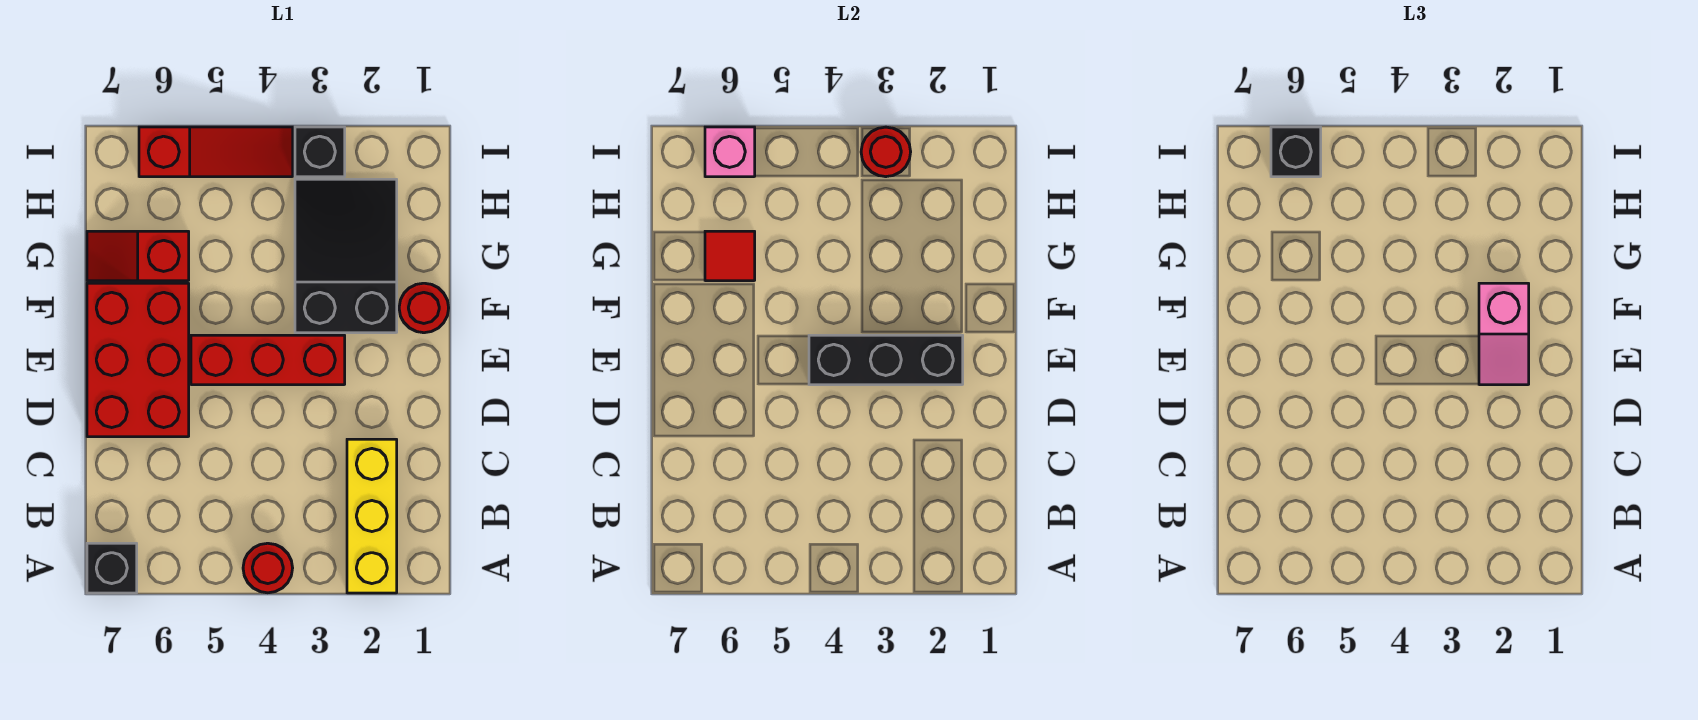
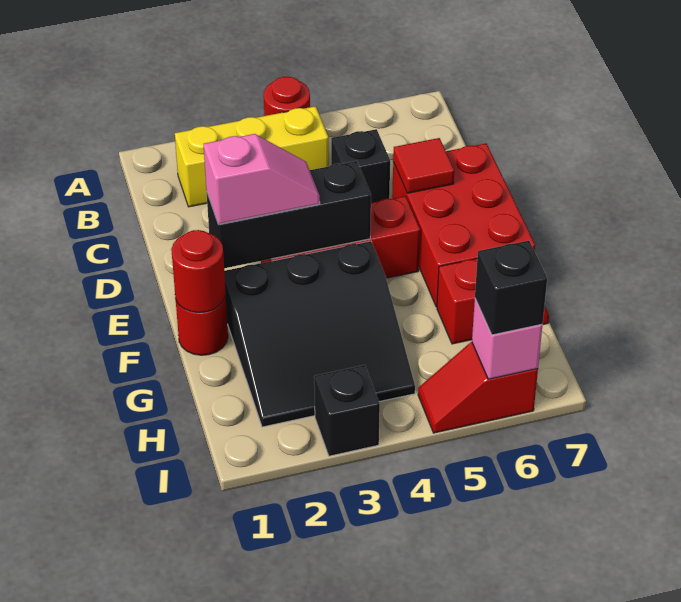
yellow 1x3 brick [347,439,397,593] -> yellow 1x3 brick turned to [175,106,329,207]
black 1x1 brick [87,543,137,593] -> black 1x1 brick moved to [331,129,390,203]
pink 1x2 slope [1479,283,1529,385] -> pink 1x2 slope turned to [204,134,320,224]
black 2x3 slope [295,179,397,333] -> black 3x3 slope [224,241,415,427]
red 1x1 tile [705,231,755,281] -> red 1x1 tile moved to [393,138,454,193]
red 1x1 round brick [861,127,911,177] -> red 1x1 round brick moved to [171,230,226,313]
red 1x3 slope [139,127,293,177] -> red 1x2 slope [418,342,538,433]

